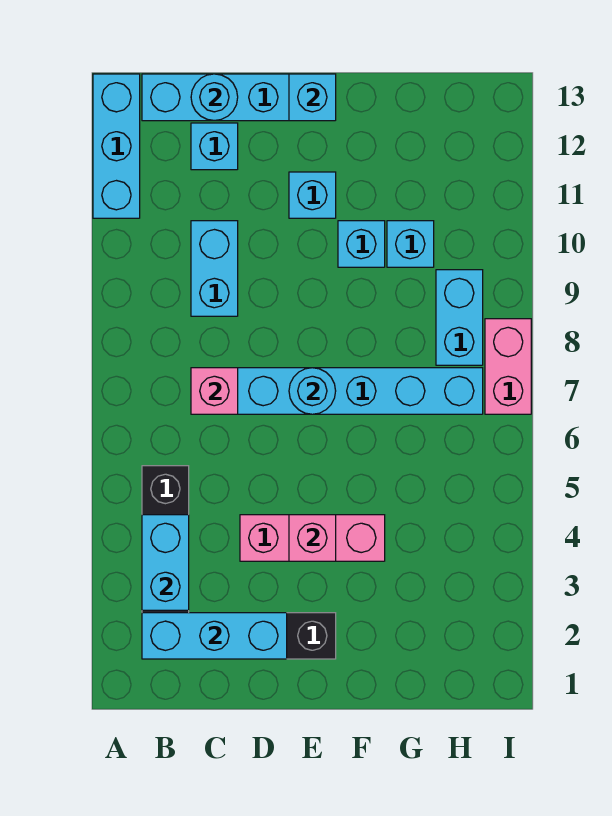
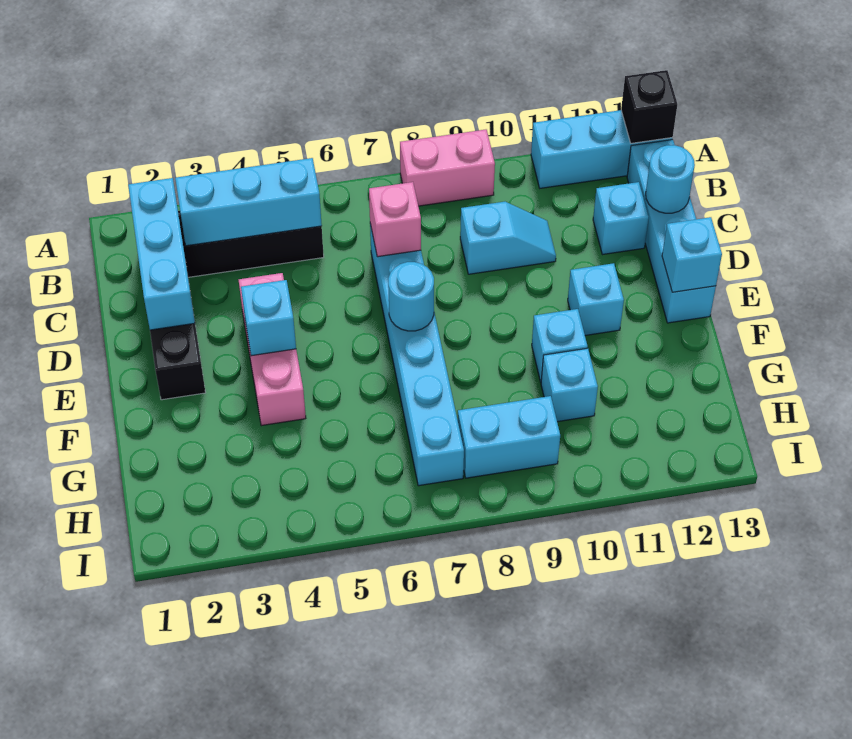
none -> black 1x1 brick [621,70,677,143]
cyan 1x2 brick [142,515,189,610] -> cyan 1x3 brick [175,158,322,246]
cyan 1x2 brick [191,221,238,316] -> cyan 1x2 slope [460,202,556,274]
pink 1x1 brick [289,515,336,561] -> cyan 1x1 brick [241,280,296,356]
pink 1x2 brick [485,319,531,414] -> pink 1x2 brick moved to [400,130,495,206]

